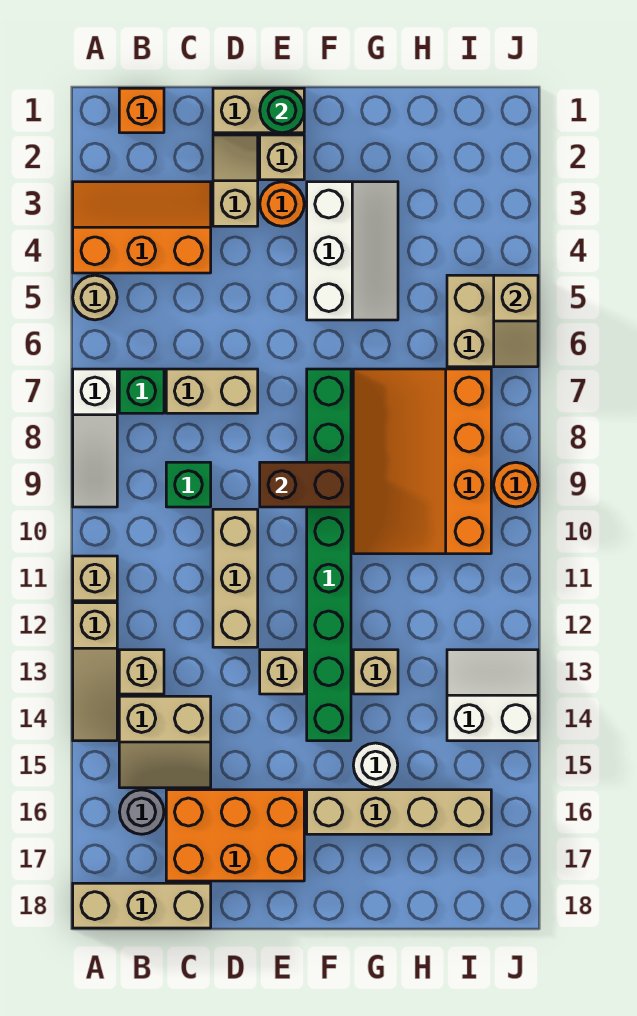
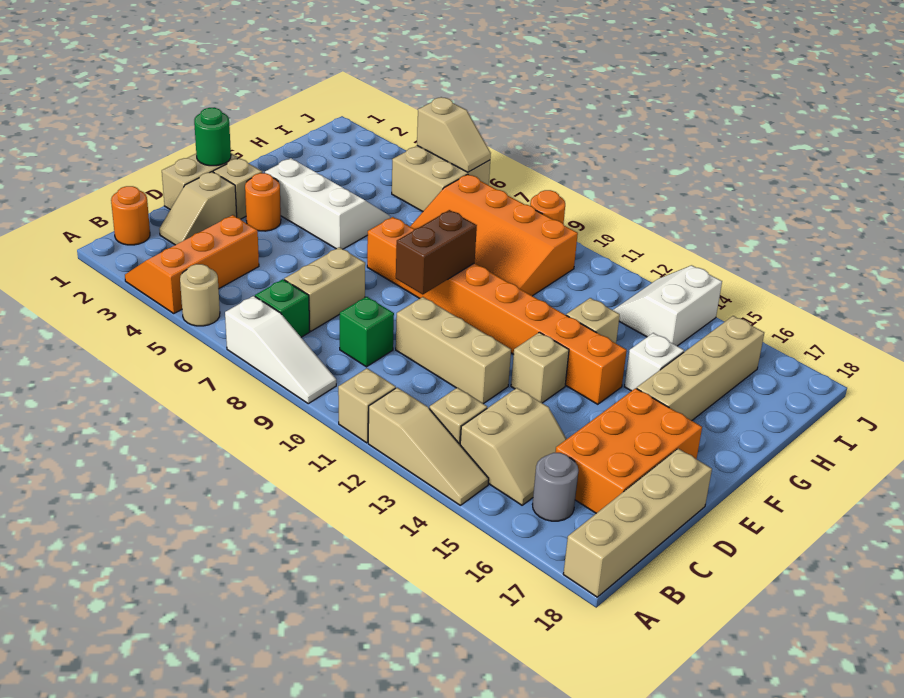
tan 1x3 brick [73,883,211,928] -> tan 1x4 brick [563,449,712,597]
orange 1x1 brick [119,88,164,133] -> orange 1x1 round brick [111,186,150,245]
tan 1x2 slope [213,135,258,226] -> tan 1x2 slope turned to [159,172,237,245]
green 1x8 brick [307,369,351,741] -> orange 1x8 brick [367,217,627,404]
white 1x1 round brick [353,743,398,788] -> white 1x1 brick [625,333,684,391]

